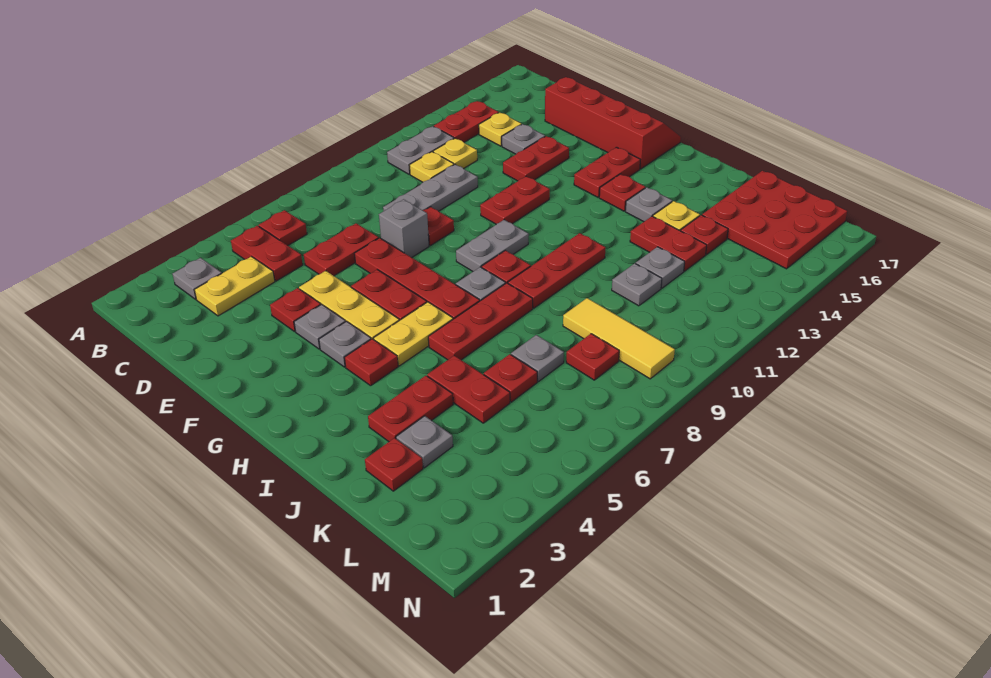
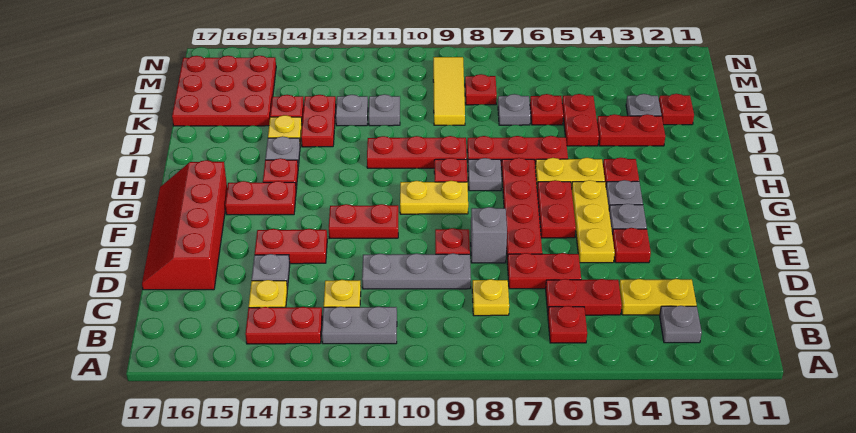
red 1x2 plate [231,226,303,281] -> red 1x2 plate turned to [546,279,622,315]
yellow 1x1 plate [410,152,454,182] -> yellow 1x1 plate moved to [472,279,509,316]
grey 1x2 plate [456,220,529,272] -> yellow 1x2 plate [400,181,468,214]

